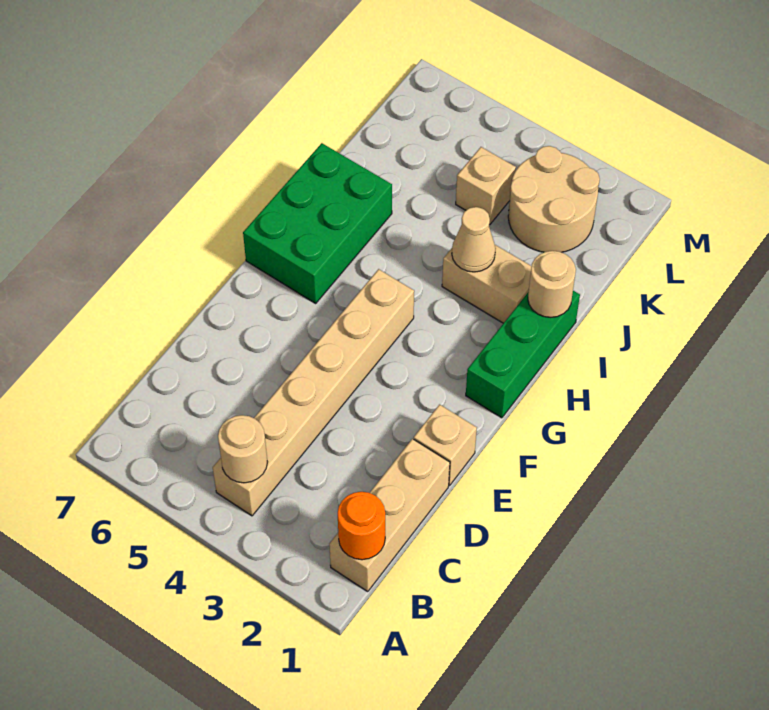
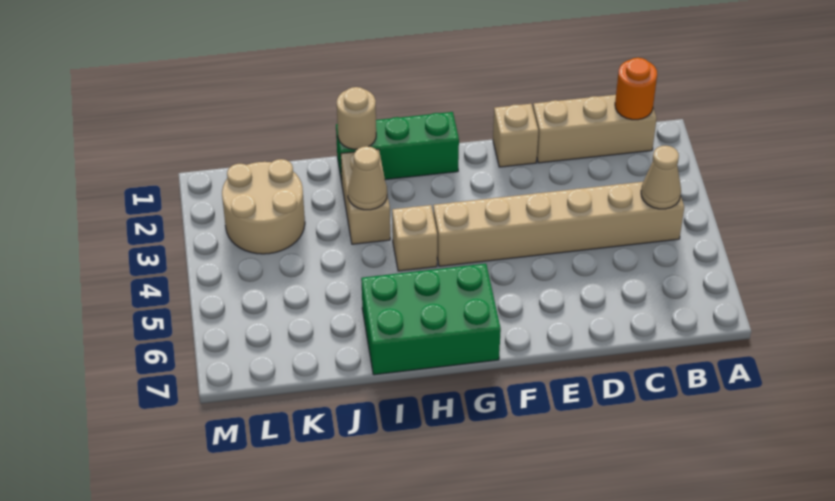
tan 1x1 round brick [218,415,267,483] -> tan 1x1 cone [641,146,681,209]
tan 1x1 brick [456,147,516,224] -> tan 1x1 brick moved to [392,205,437,271]

